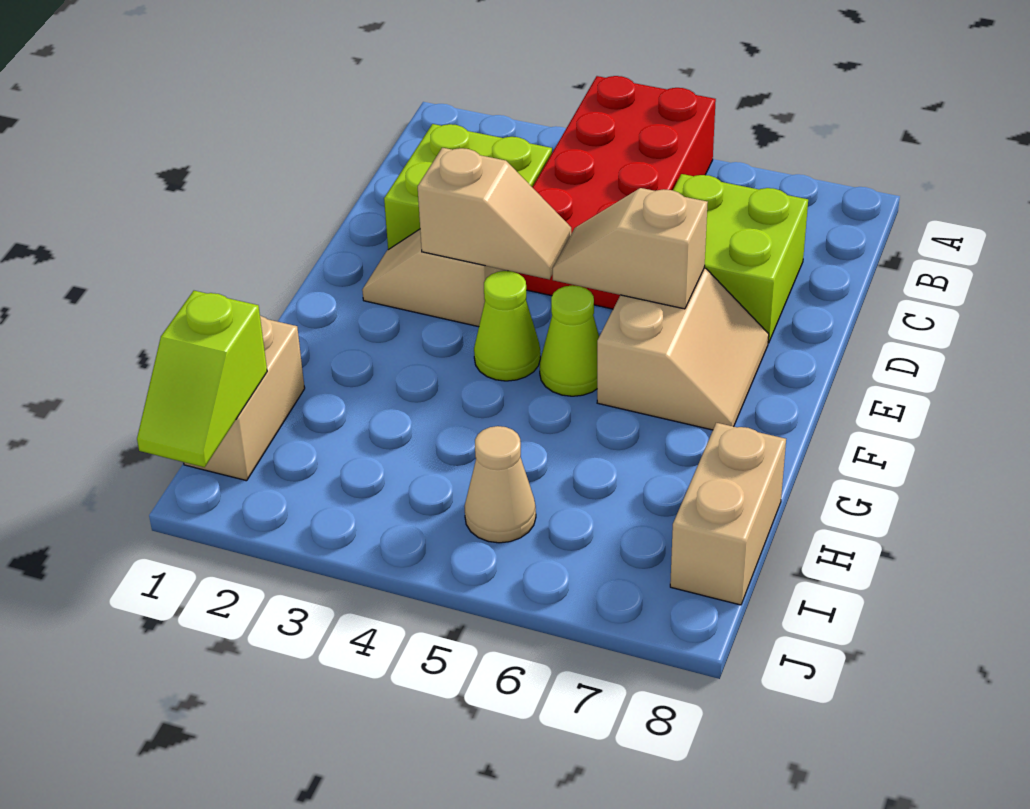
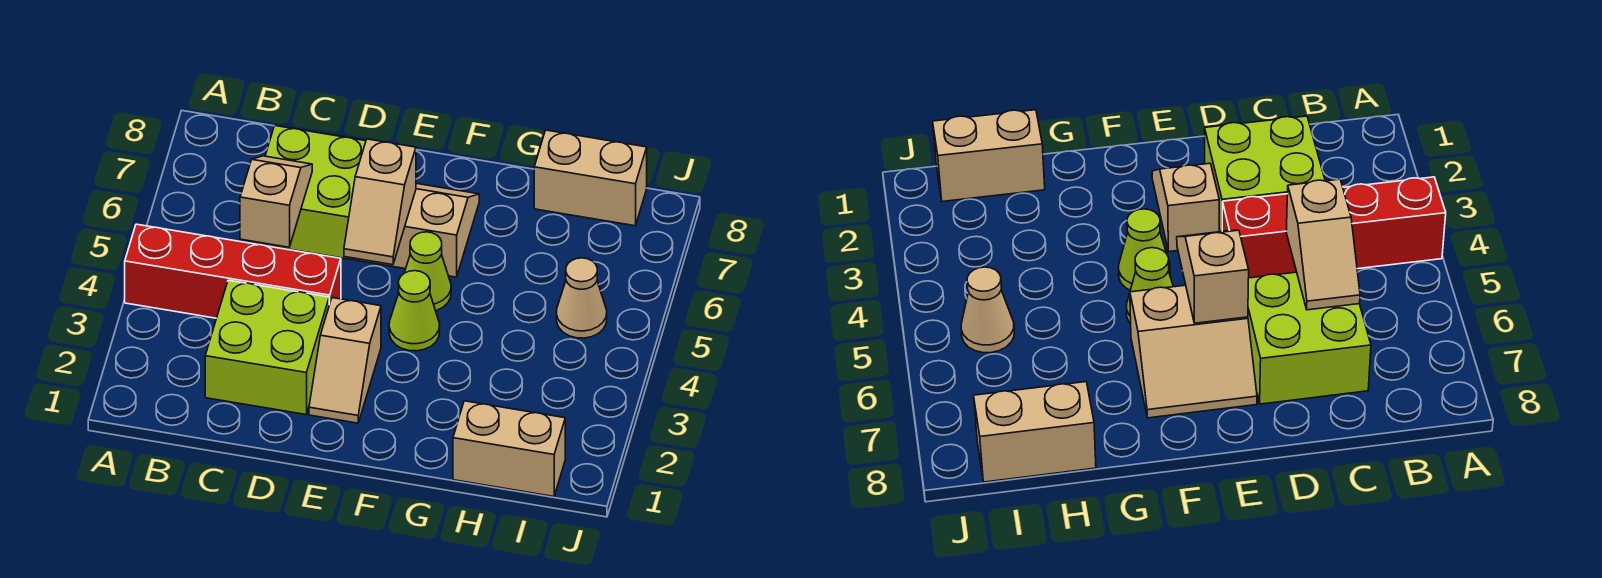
red 2x4 brick [515,76,716,309] -> red 1x4 brick [125,224,341,318]
tan 1x2 slope [418,148,571,280] -> tan 1x2 slope moved to [240,156,312,247]
lime 1x2 slope [137,291,267,467] -> none

